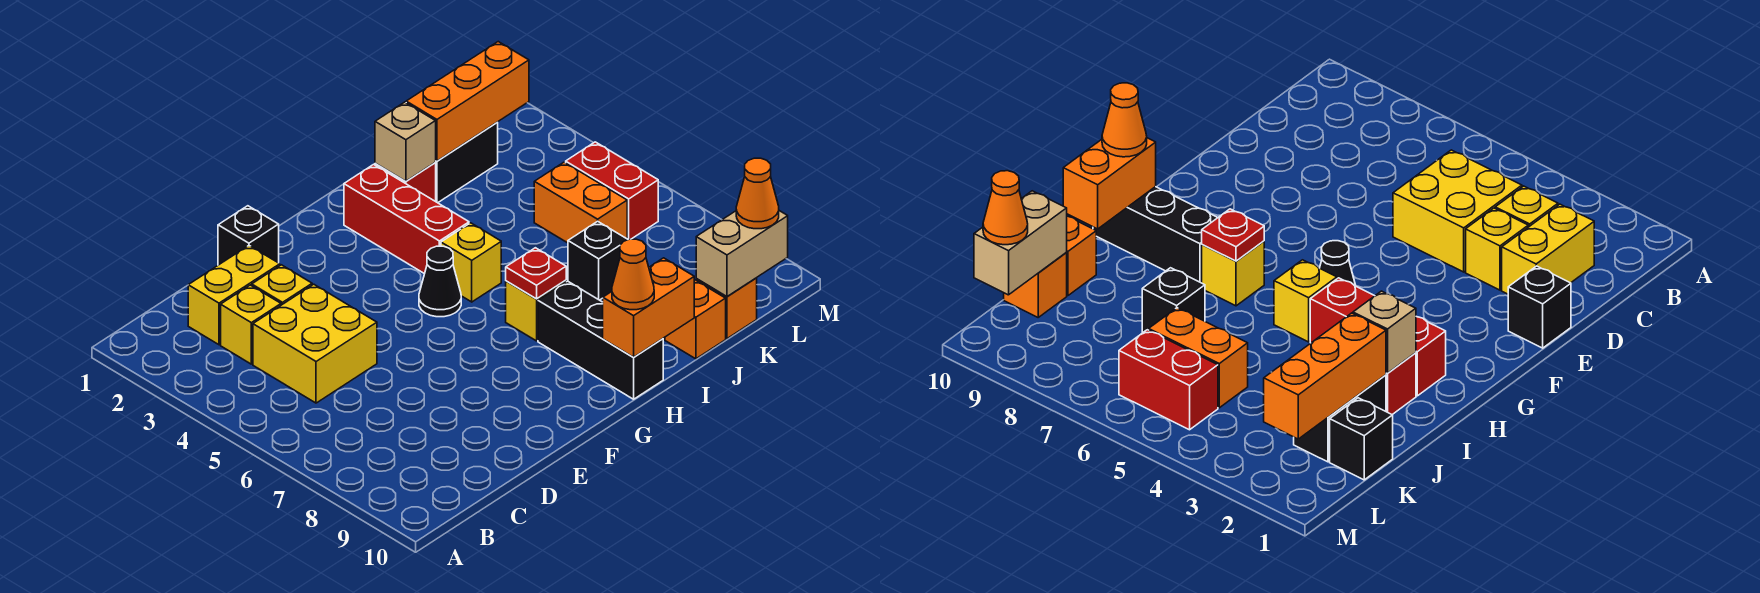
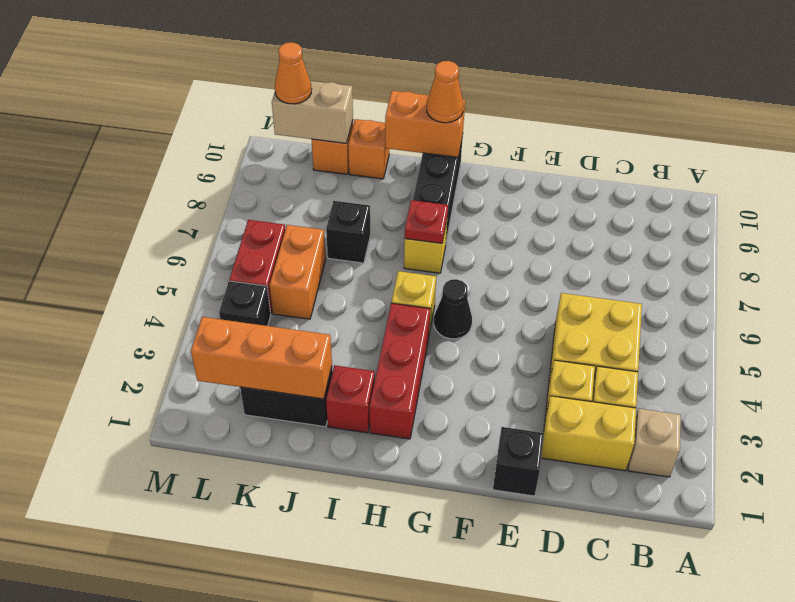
tan 1x1 brick [375,102,436,181] -> tan 1x1 brick moved to [628,409,681,477]
black 1x1 brick [1330,398,1393,480] -> black 1x1 brick moved to [219,281,271,326]

